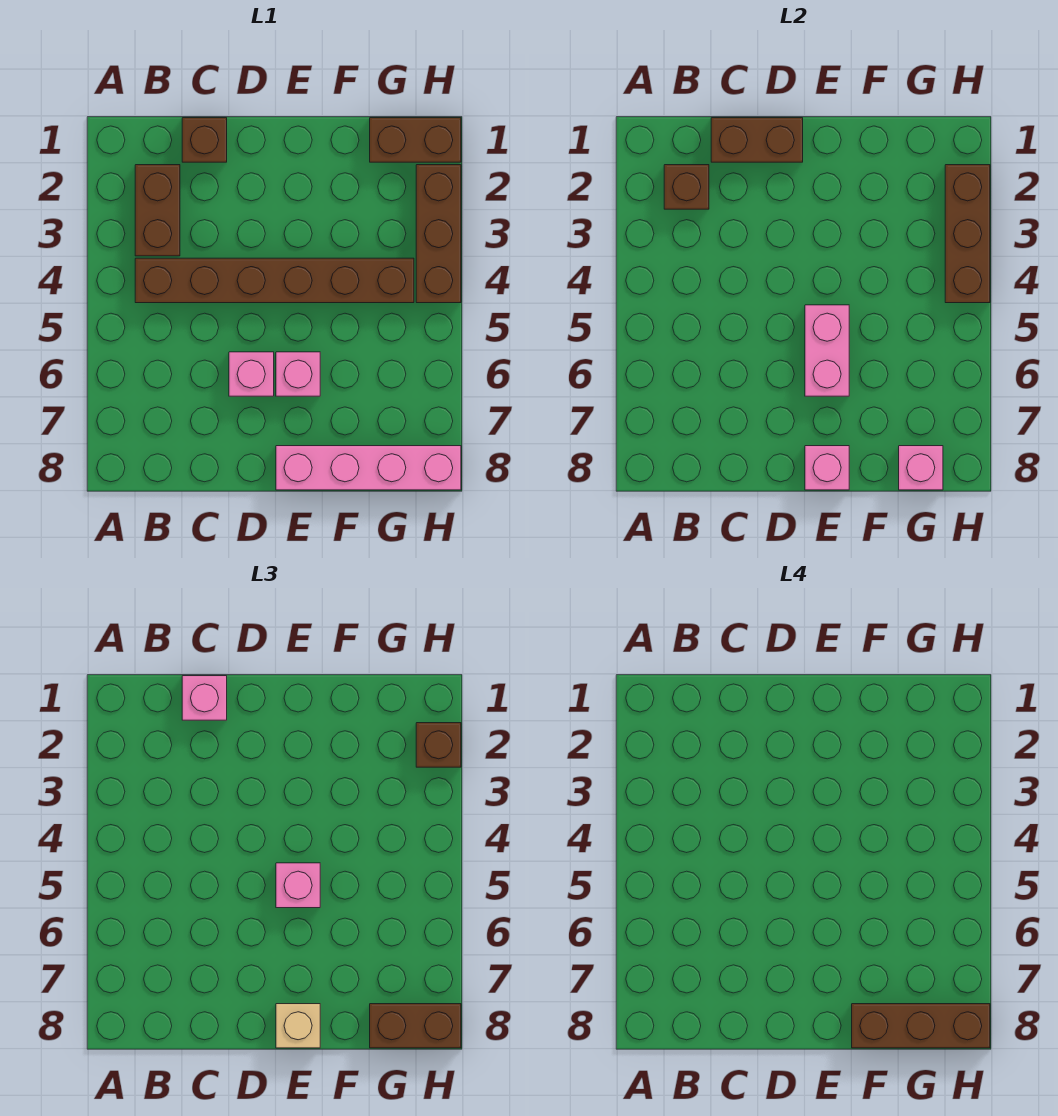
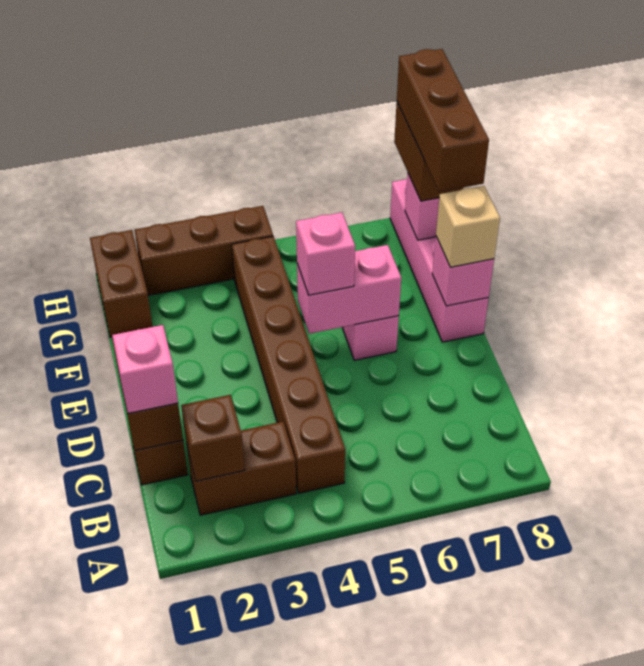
pink 1x1 brick [229,352,274,396] -> none
brown 1x3 brick [945,165,990,303] -> none
brown 1x1 brick [416,723,461,767] -> none

